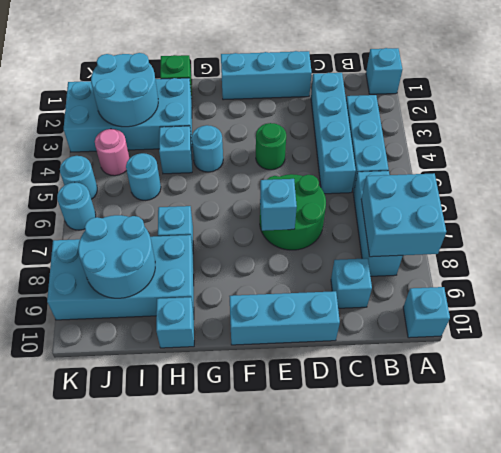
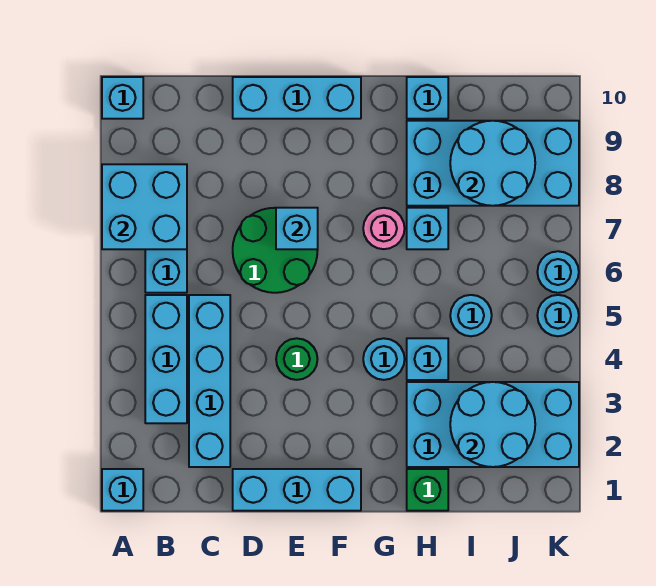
cyan 1x1 brick [331,258,372,308] -> none
pink 1x1 round brick [95,129,130,176] -> pink 1x1 round brick moved to [363,208,405,249]

